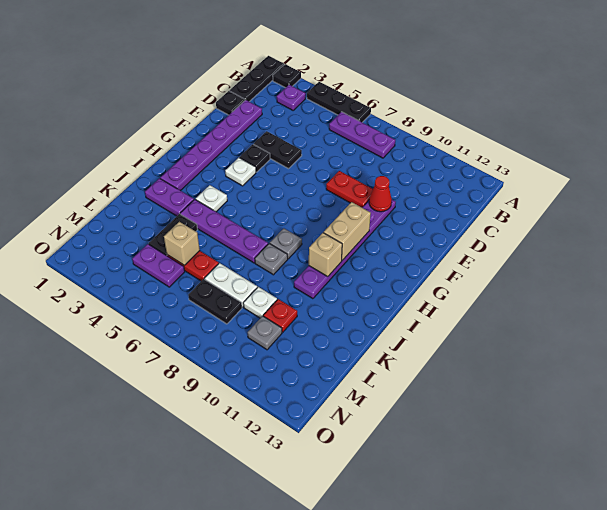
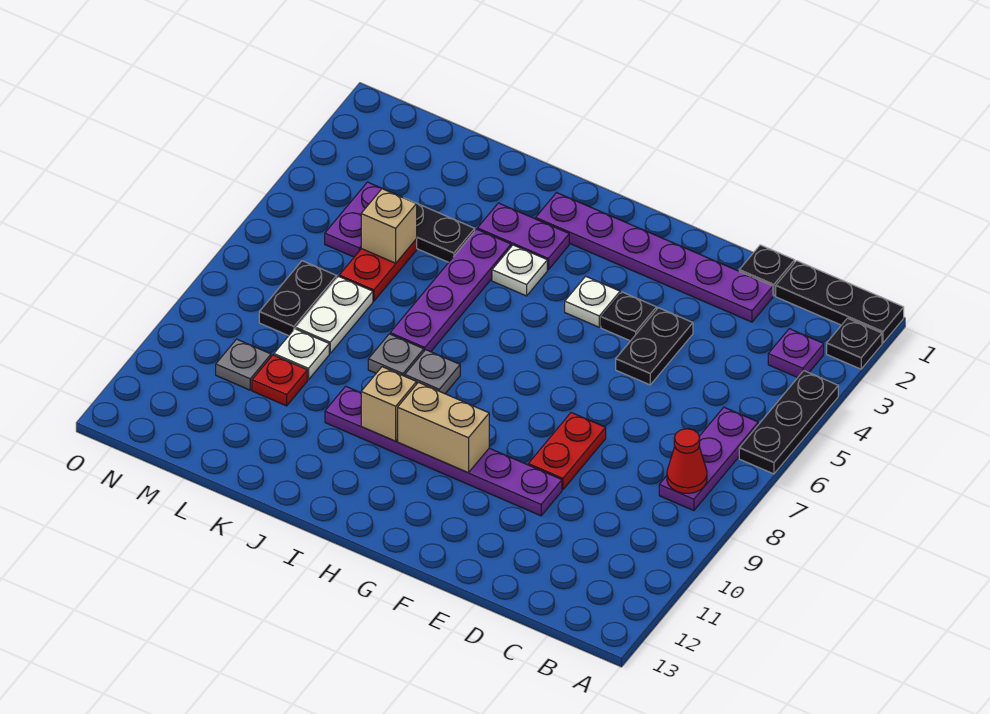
red 1x1 cone [369,176,392,212] -> red 1x1 cone moved to [667,429,707,494]
purple 1x2 plate [145,178,194,216] -> purple 1x2 plate turned to [478,203,569,270]

